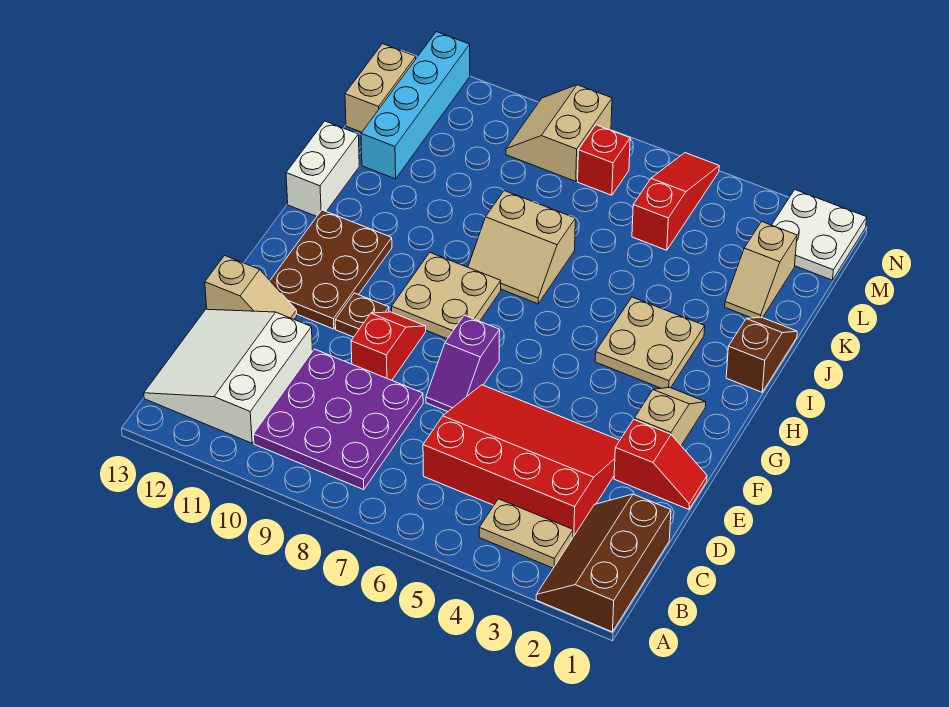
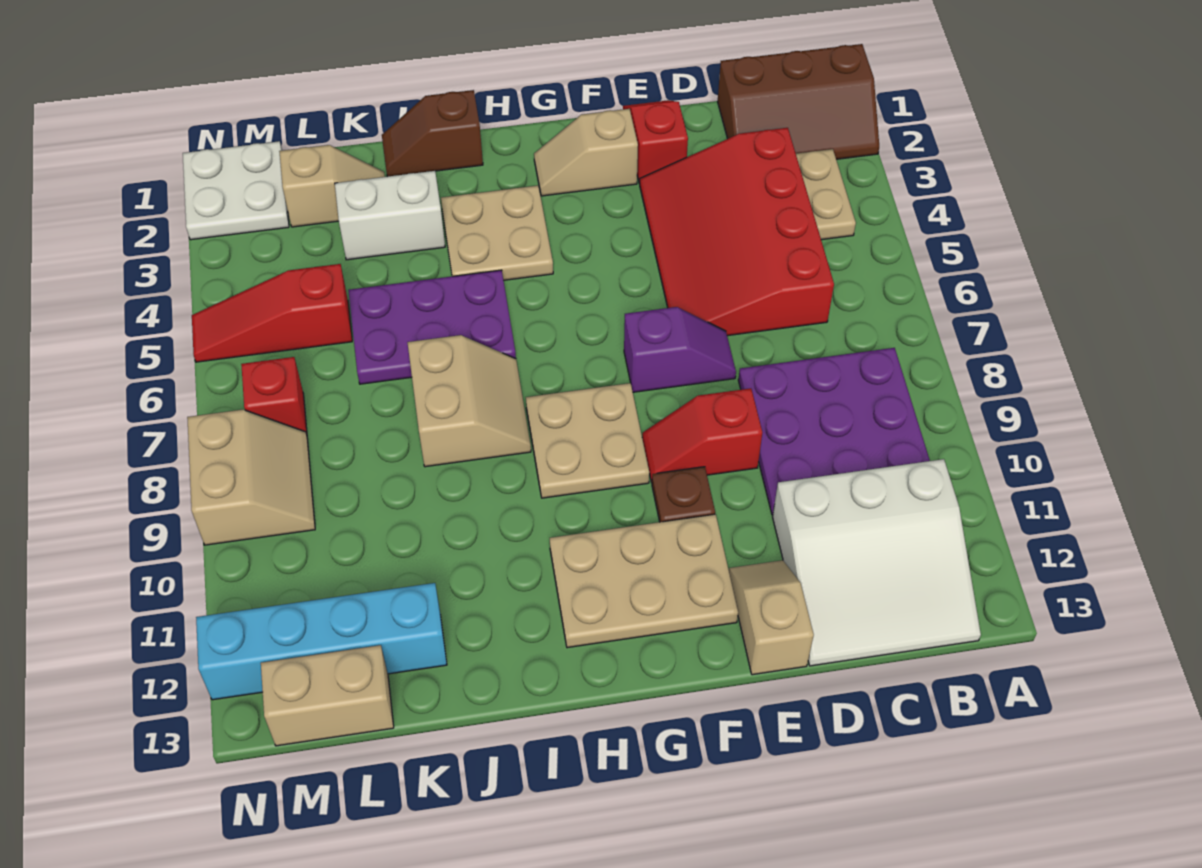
brown 2x3 plate [270,210,392,329] -> tan 2x3 plate [550,514,738,648]
none -> purple 2x3 plate [348,270,516,384]
white 1x2 brick [286,121,359,216] -> white 1x2 brick moved to [335,171,445,260]
tan 2x2 slope [506,85,612,181] -> tan 2x2 slope turned to [187,410,315,545]

